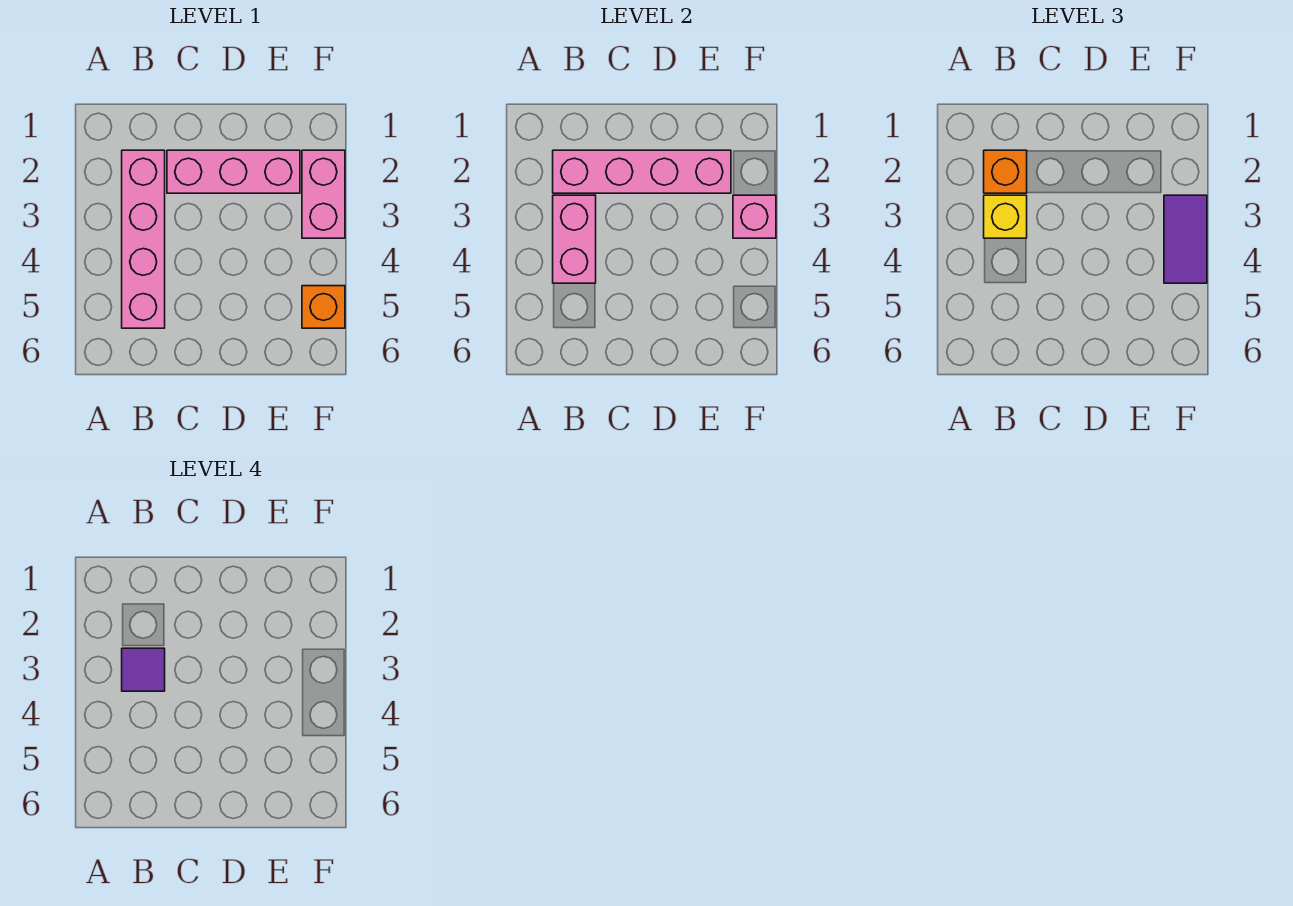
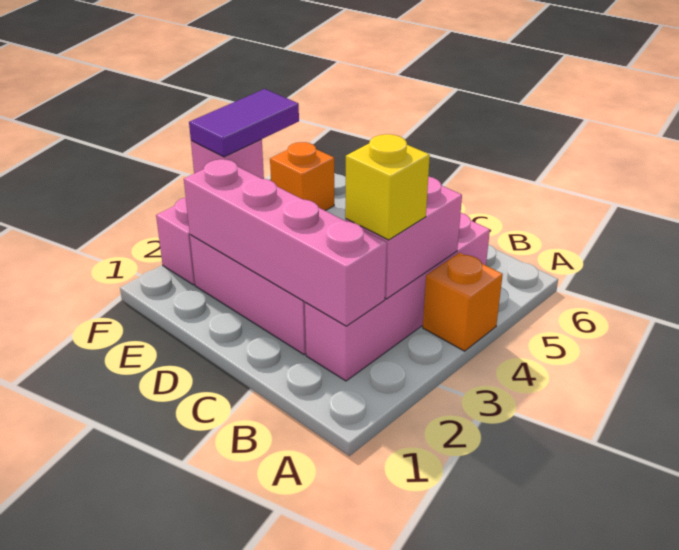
orange 1x1 brick [984,150,1027,193] -> orange 1x1 brick moved to [423,253,503,351]
purple 1x1 tile [122,648,165,691] -> none

